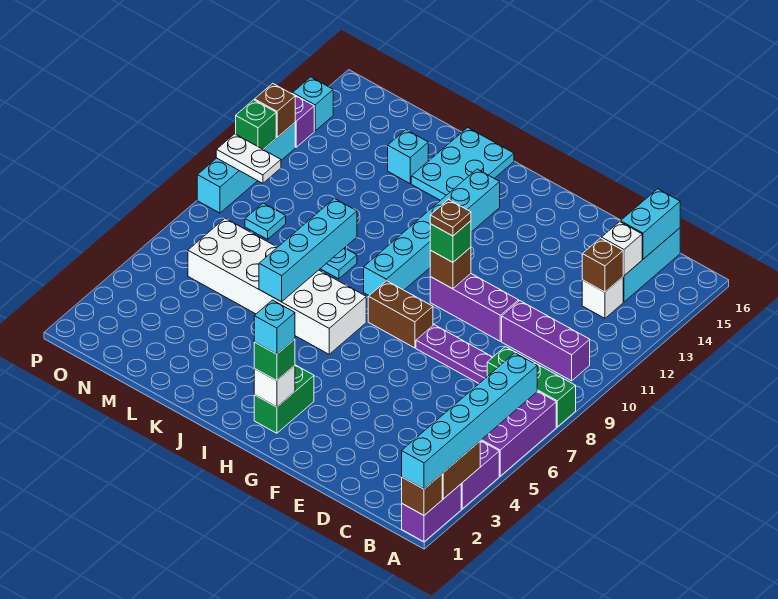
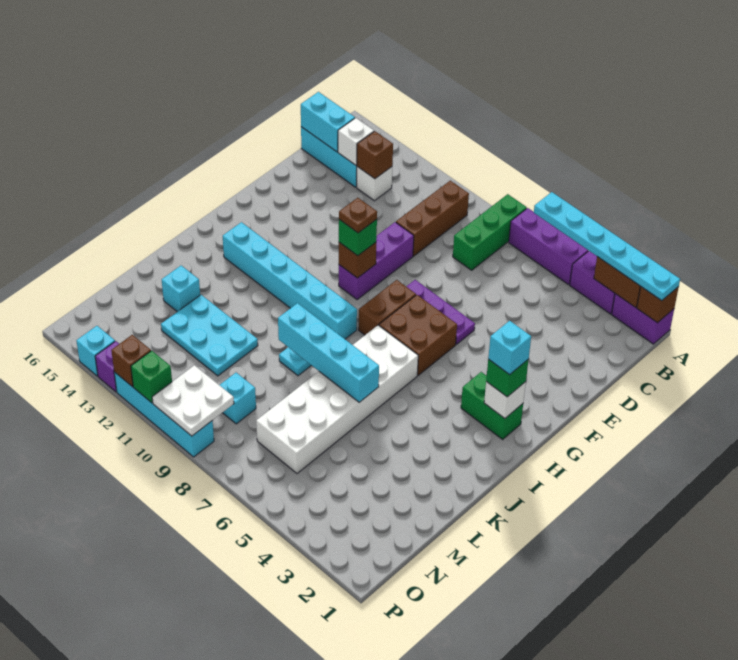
cyan 1x6 brick [402,353,537,489] -> cyan 1x6 plate [534,192,680,301]
purple 1x3 brick [502,301,590,381] -> brown 1x3 brick [396,181,469,256]
purple 1x3 plate [416,325,493,383] -> purple 1x3 plate turned to [406,280,475,344]
none -> brown 2x2 brick [379,295,457,375]
cyan 2x3 plate [411,128,514,201] -> cyan 2x3 plate moved to [161,295,258,376]
cyan 1x1 plate [245,203,286,239] -> cyan 1x1 brick [220,373,256,424]
white 1x2 plate [216,134,281,183] -> white 2x2 plate [152,365,234,436]

